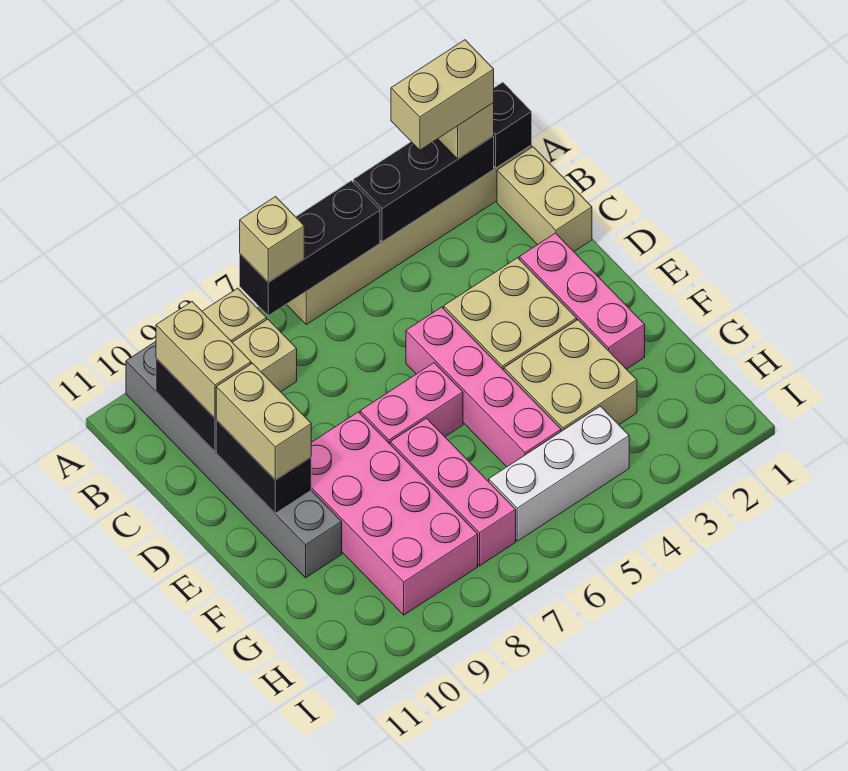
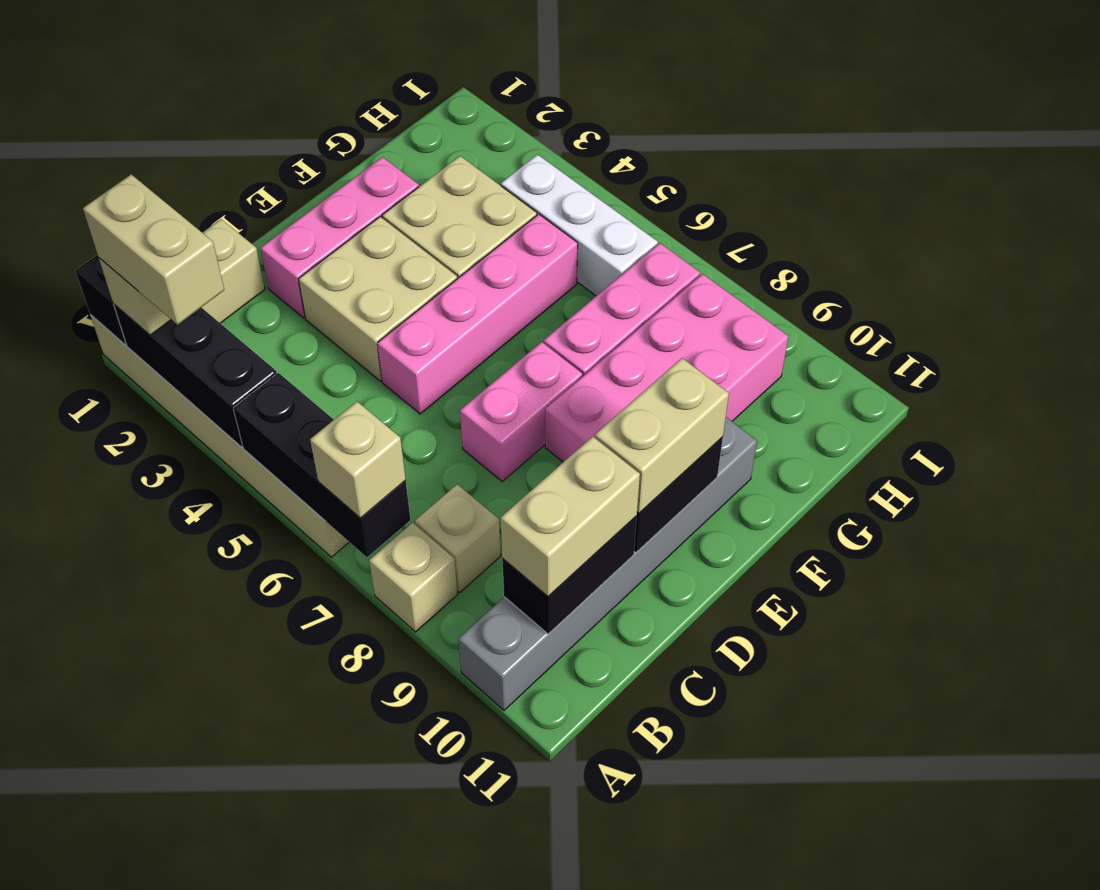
pink 1x2 brick [360,363,463,444] -> pink 1x2 brick turned to [460,342,582,481]

